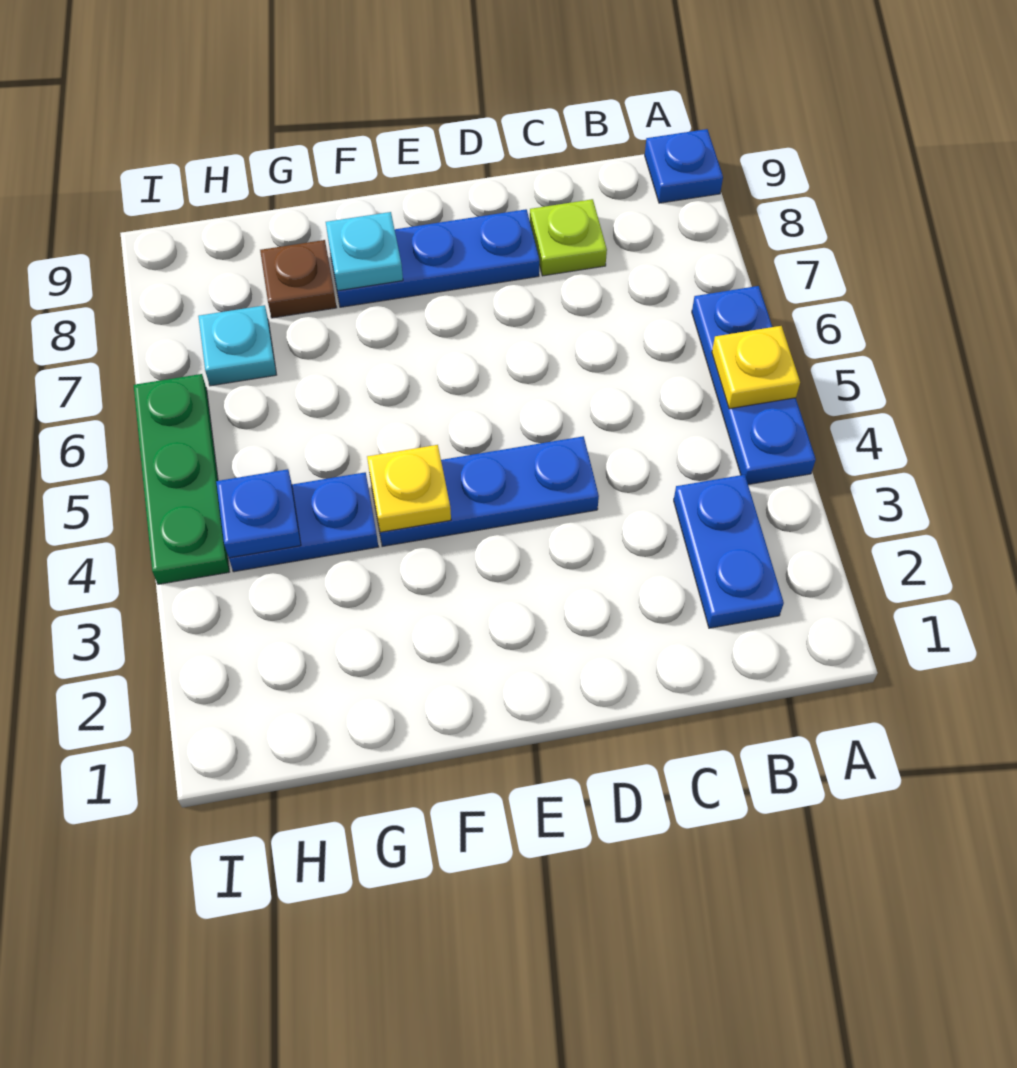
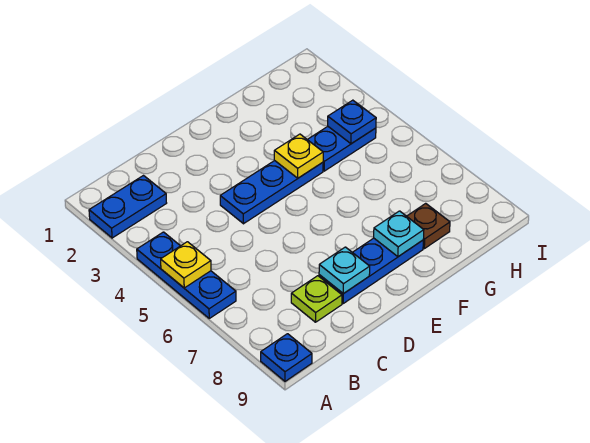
blue 1x2 plate [674,475,784,628] -> blue 1x2 plate turned to [89,176,166,238]
cyan 1x1 plate [198,305,276,386] -> cyan 1x1 plate moved to [319,247,370,294]
green 1x3 plate [134,374,229,584] -> none

